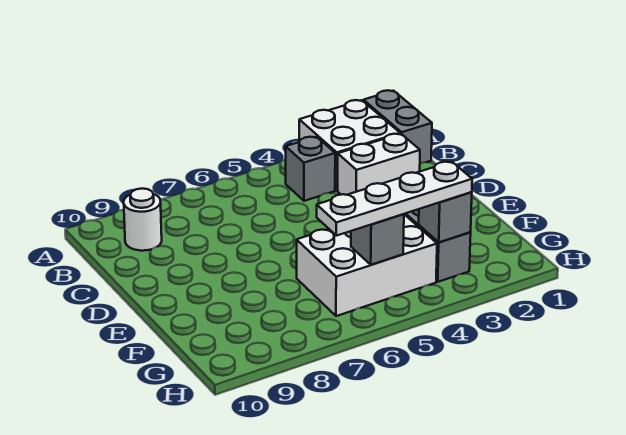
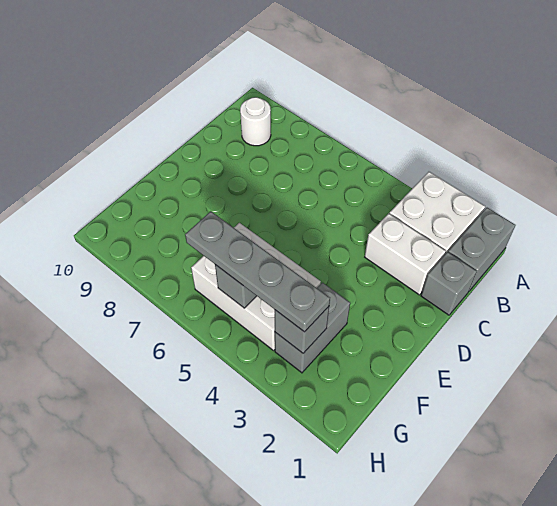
grey 1x1 brick [286,137,335,201] -> grey 1x1 brick moved to [421,252,477,315]
white 1x4 plate [317,162,472,236] -> grey 1x4 plate [185,211,330,332]

